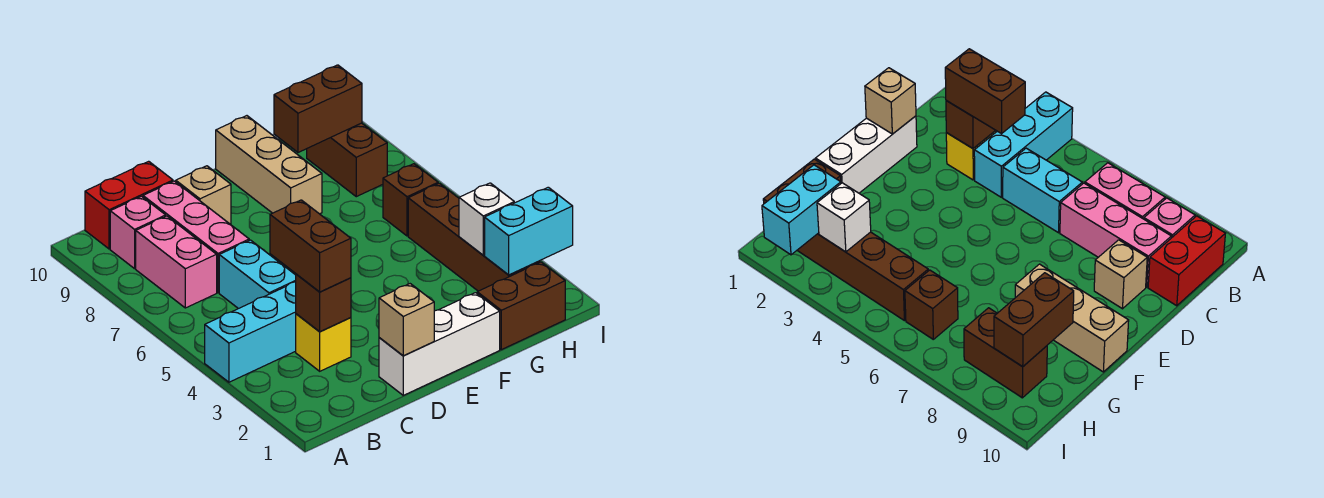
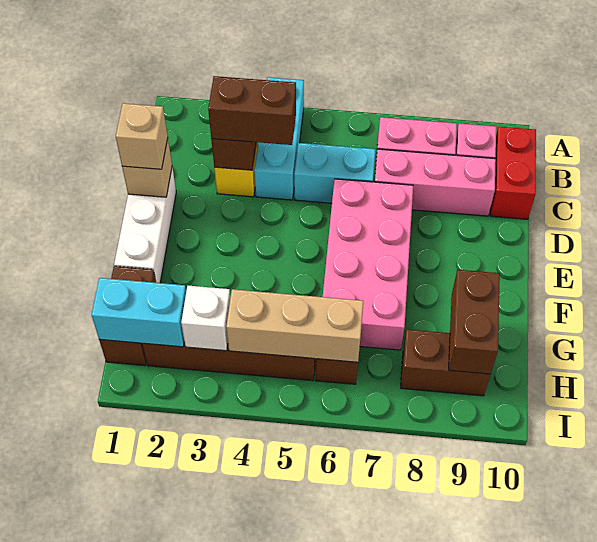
none -> pink 2x4 brick [323,179,413,350]
tan 1x1 brick [176,166,231,224] -> tan 1x1 brick moved to [116,103,168,169]
tan 1x3 brick [216,116,322,214] -> tan 1x3 brick moved to [226,289,363,362]
cyan 1x2 brick [485,187,573,275] -> cyan 1x2 brick turned to [92,278,186,347]

